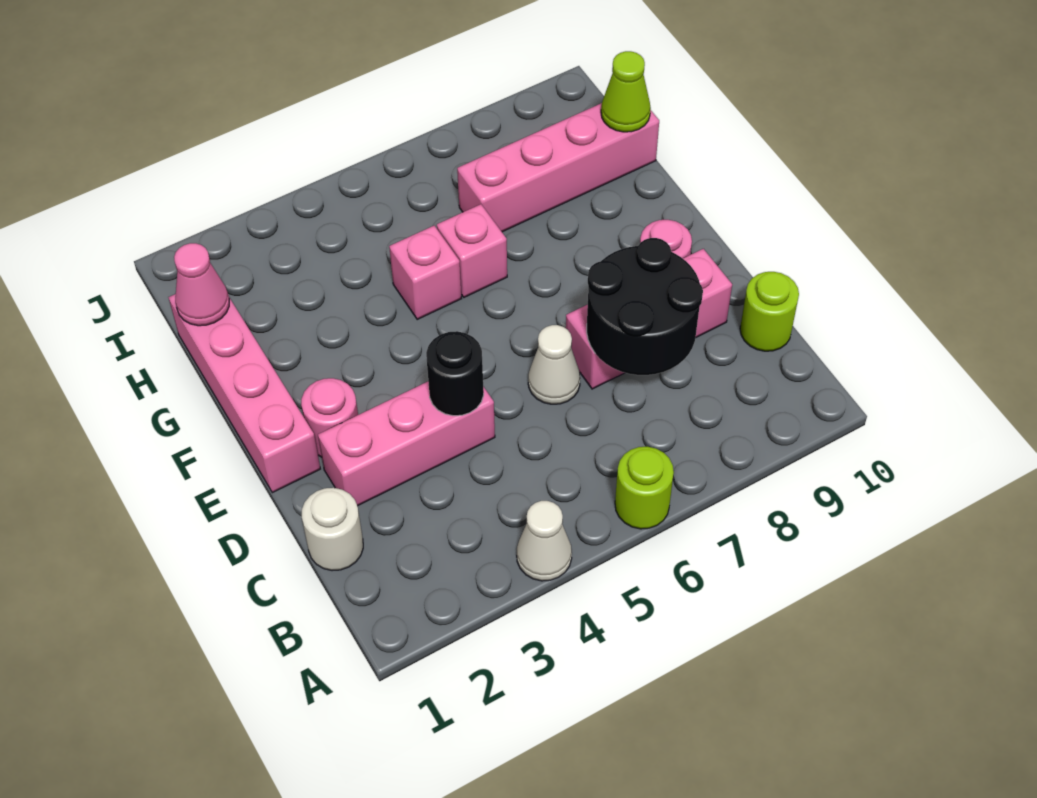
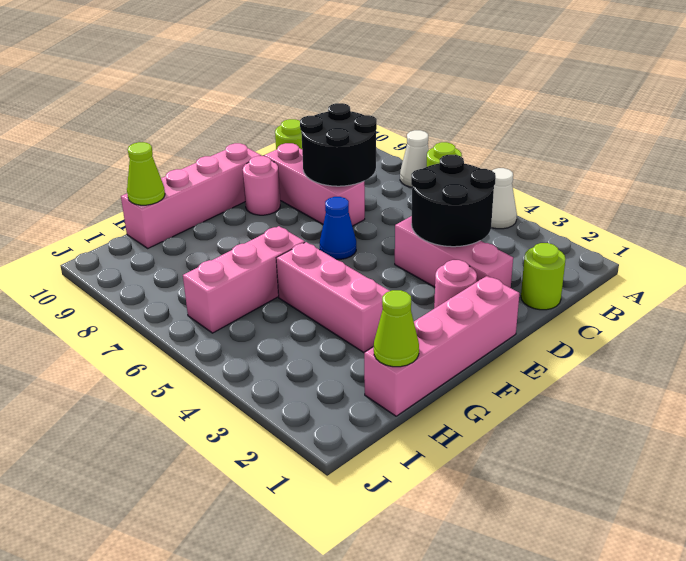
white 1x1 round brick [302,488,363,571] -> lime 1x1 round brick [521,243,566,310]
black 1x1 round brick [426,331,484,416] -> black 2x2 round brick [411,155,496,247]
white 1x1 cone [528,325,580,404] -> white 1x1 cone moved to [400,130,429,187]
none -> blue 1x1 cone [320,197,356,259]
pink 1x1 brick [389,226,461,319] -> pink 1x3 brick [276,242,389,352]
pink 1x1 brick [437,204,507,297] -> pink 1x3 brick [183,226,305,333]
pink 1x1 cone [174,243,229,326] -> lime 1x1 cone [374,290,419,367]
pink 1x4 brick [457,103,659,232] -> pink 1x4 brick turned to [121,143,261,248]

